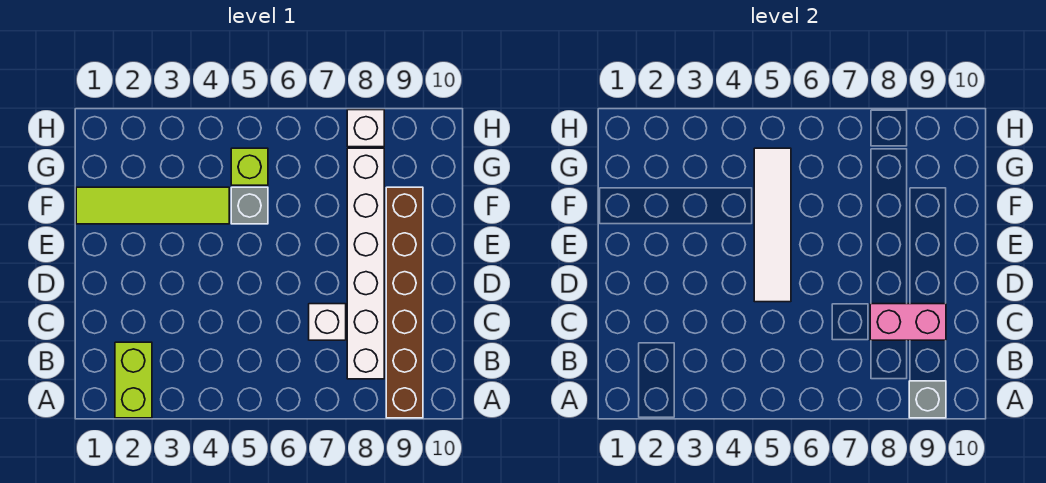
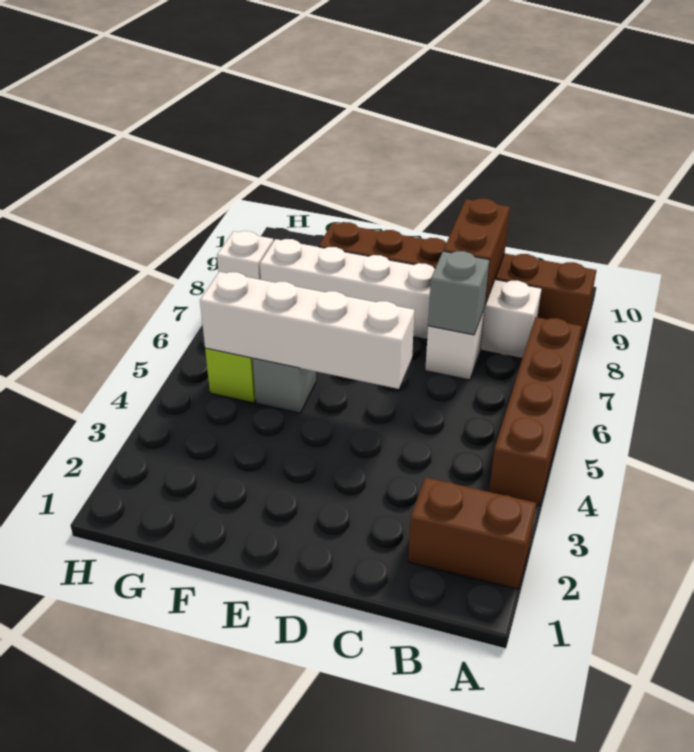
lime 1x2 brick [115,342,152,418] -> brown 1x2 brick [408,477,536,589]
none -> brown 1x4 brick [489,317,582,506]
grey 1x1 brick [909,381,946,418] -> grey 1x1 brick moved to [428,251,489,335]
pink 1x2 brick [870,304,946,340] -> brown 1x2 brick [443,199,510,305]
white 1x4 tile [754,148,791,302] -> white 1x4 brick [200,272,414,389]
lime 1x4 tile [76,187,229,224] -> none

